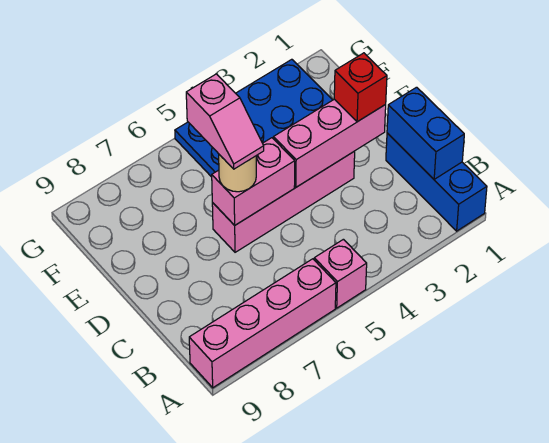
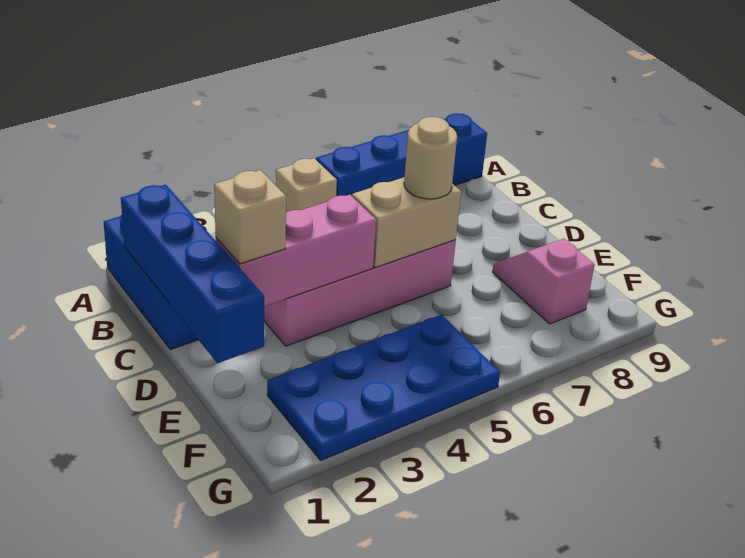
pink 1x1 brick [314,239,367,308] -> tan 1x1 brick [276,158,337,212]
pink 1x4 brick [189,259,336,388] -> blue 1x4 brick [316,113,487,196]
blue 1x2 brick [387,87,464,179] -> blue 1x4 brick [121,184,264,363]
red 1x1 brick [334,53,387,122] -> tan 1x1 brick [214,170,286,264]
pink 1x2 brick [212,138,295,225] -> tan 1x2 brick [352,177,461,268]
pink 1x2 slope [186,74,264,169] -> pink 1x2 slope moved to [493,239,595,324]

